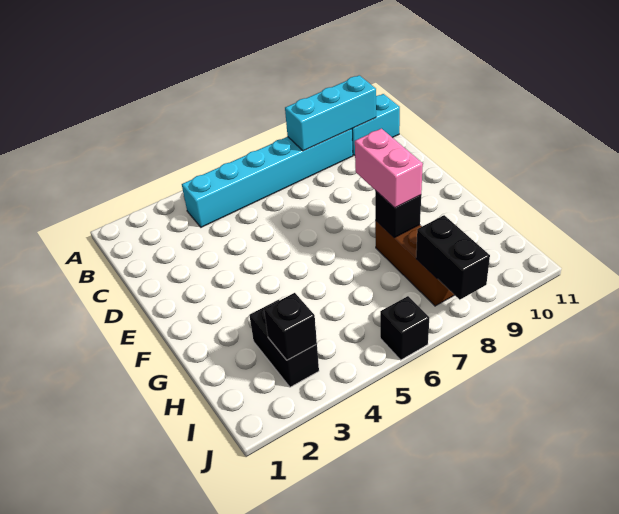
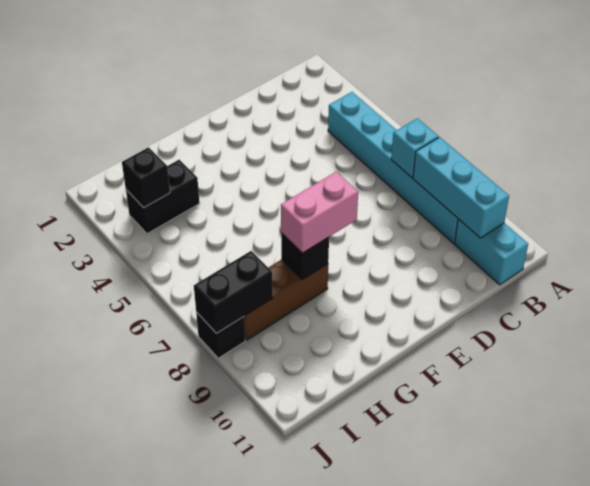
none -> cyan 1x1 brick [391,118,439,178]
black 1x1 brick [380,296,429,360] -> black 1x1 brick moved to [196,312,245,358]

